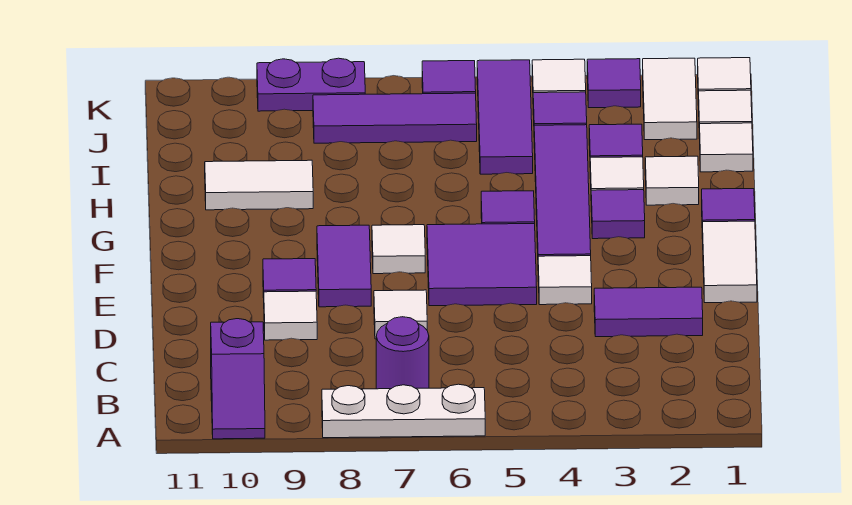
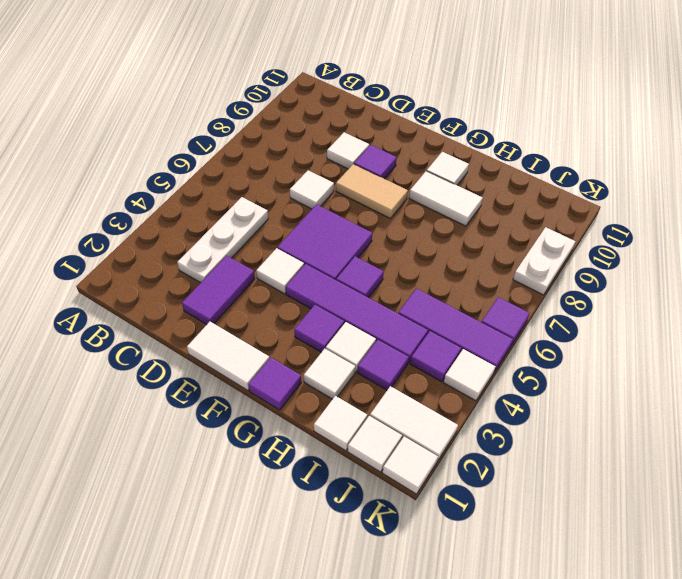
white 1x3 plate [322,384,485,438] -> white 1x3 plate moved to [177,197,268,283]
purple 1x2 slope [211,319,265,439] -> none
purple 1x1 round brick [376,317,429,389] -> none
purple 1x2 tile [317,225,371,307] -> tan 1x2 tile [336,164,408,219]
white 1x1 tile [372,225,425,274] -> white 1x1 tile moved to [427,152,469,185]
white 1x2 tile [205,160,313,210] -> white 1x2 tile turned to [409,171,483,226]
purple 1x3 tile [313,93,477,143] -> none
purple 1x1 tile [587,59,641,108] -> none
purple 1x2 plate [257,58,365,111] -> white 1x2 plate [513,227,576,295]

